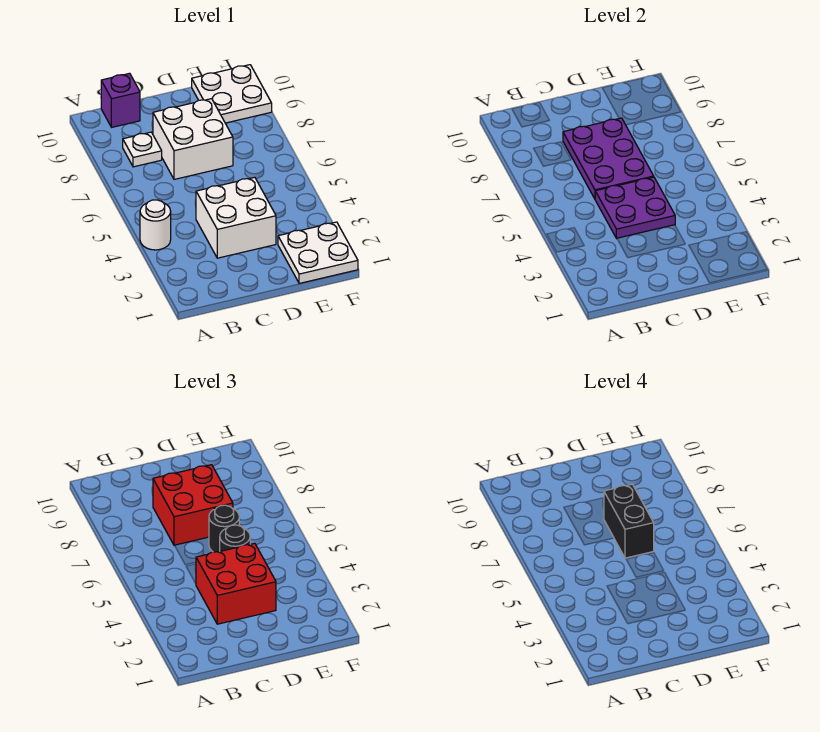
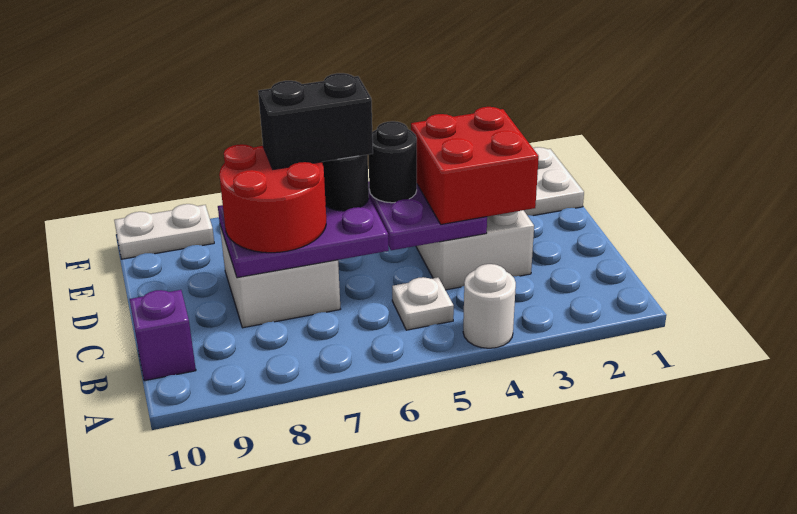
white 1x1 plate [123,132,162,167] -> white 1x1 plate moved to [392,277,454,330]
red 2x2 brick [153,465,233,545] -> red 2x2 round brick [219,144,326,253]
white 2x2 plate [192,65,272,123] -> white 1x2 plate [114,204,214,259]

